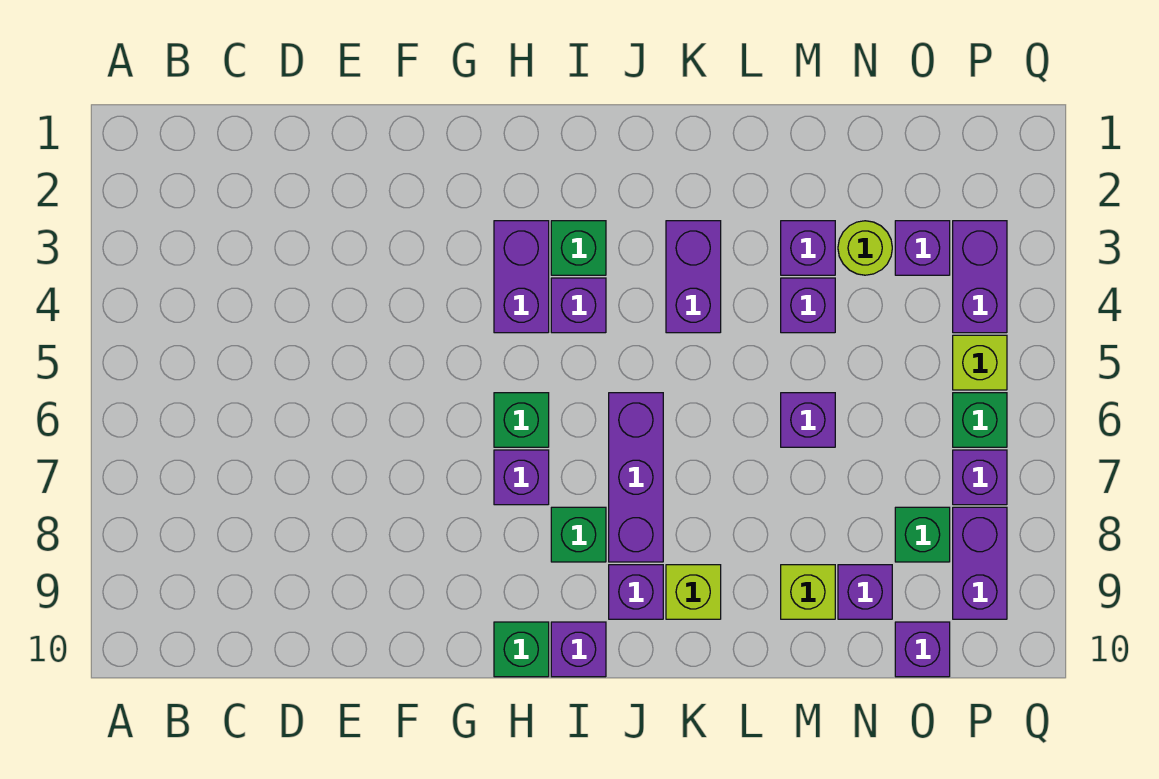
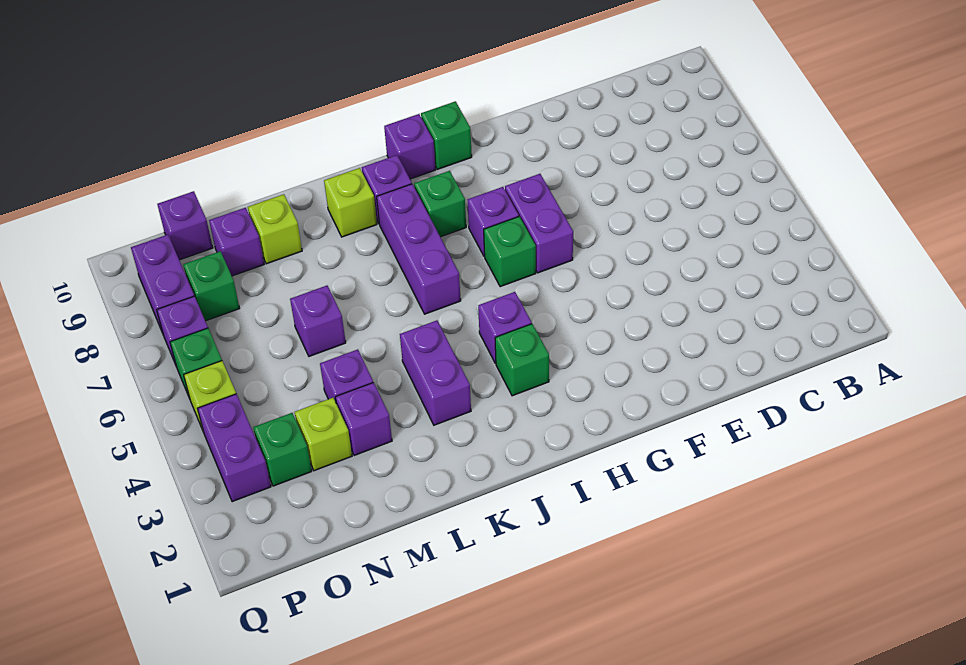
purple 1x2 brick [494,221,549,333] -> purple 1x2 brick moved to [505,174,573,273]
lime 1x1 round brick [838,221,892,275] -> lime 1x1 brick [295,398,352,471]
purple 1x1 brick [895,221,950,275] -> green 1x1 brick [253,413,312,486]

